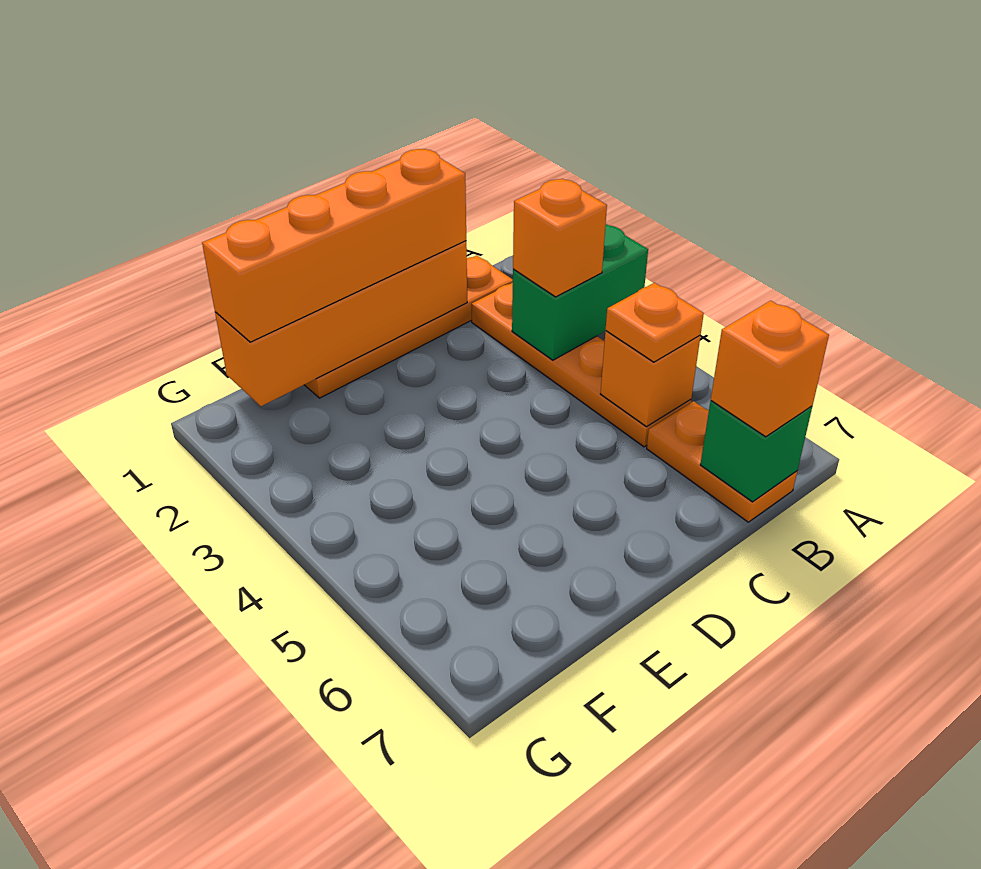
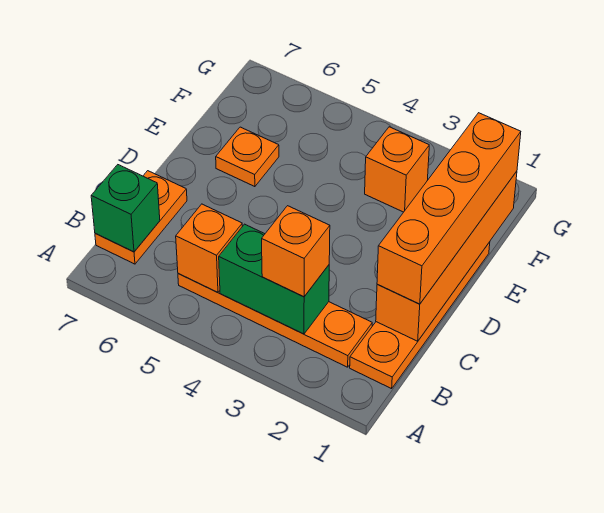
green 1x2 brick [512,224,648,360] -> green 1x2 brick turned to [219,224,329,334]
orange 1x1 plate [606,283,704,362] -> orange 1x1 plate moved to [216,127,279,187]
orange 1x2 plate [647,401,797,522] -> orange 1x2 plate turned to [95,171,187,264]
orange 1x1 brick [711,301,829,437] -> orange 1x1 brick moved to [365,127,429,212]

